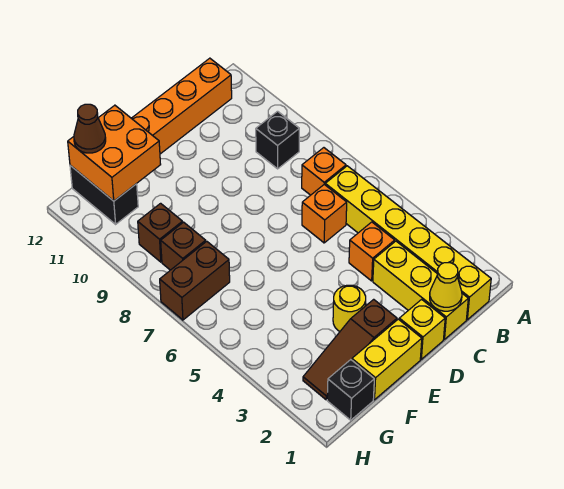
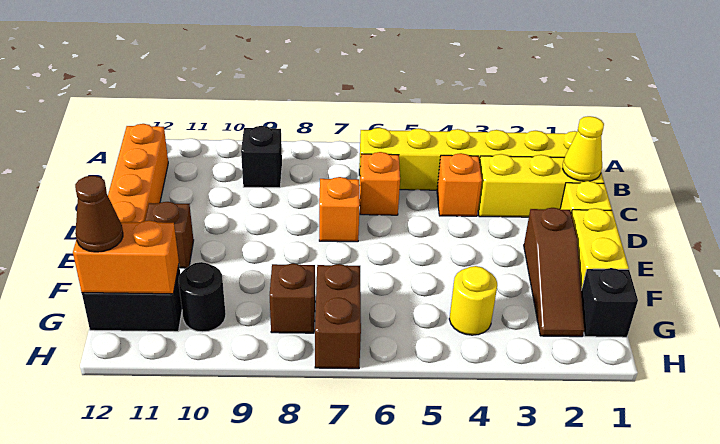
orange 1x1 brick [302,148,346,195] -> orange 1x1 brick moved to [319,177,360,242]
yellow 1x1 round brick [333,285,366,331] -> yellow 1x1 round brick moved to [449,266,497,335]
orange 2x2 brick [68,105,161,201] -> orange 1x2 brick [73,220,179,294]
brown 1x1 brick [138,203,183,262] -> brown 1x1 brick moved to [145,202,194,268]
none -> black 1x1 round brick [179,262,226,332]

